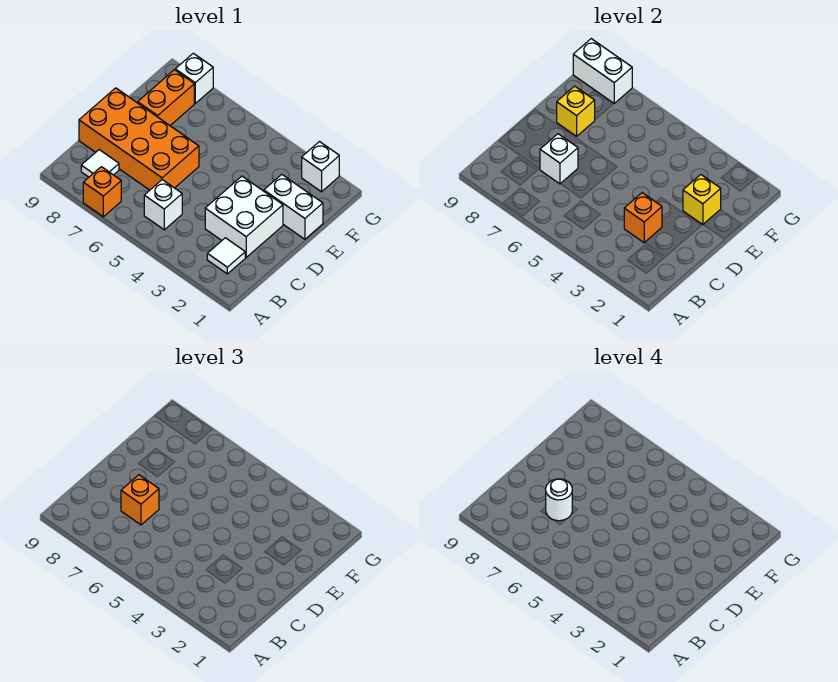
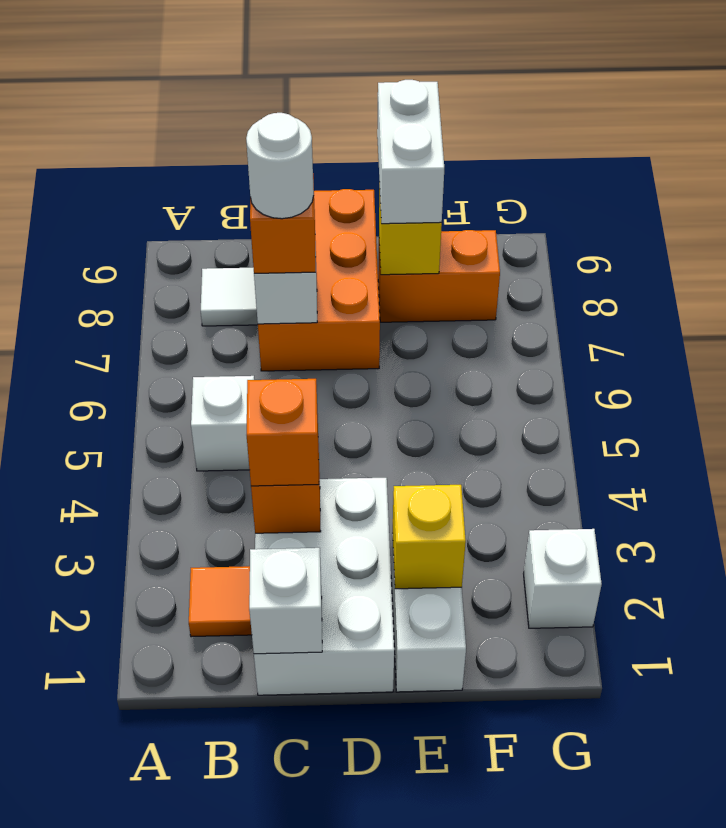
orange 1x1 brick [83,167,121,217] -> orange 1x1 brick moved to [247,379,319,486]
white 1x1 tile [207,238,245,274] -> orange 1x1 tile [189,566,252,637]
white 2x2 brick [205,176,283,257] -> white 2x3 brick [254,478,394,695]
orange 2x4 brick [79,88,199,190] -> orange 2x3 brick [258,189,380,371]
white 1x1 brick [175,53,213,103] -> white 1x1 brick moved to [249,548,322,654]
white 1x2 brick [573,39,632,103] -> white 1x2 brick moved to [377,80,444,224]

